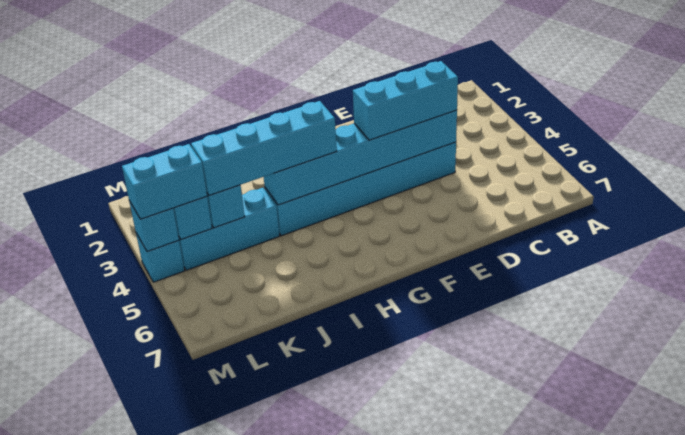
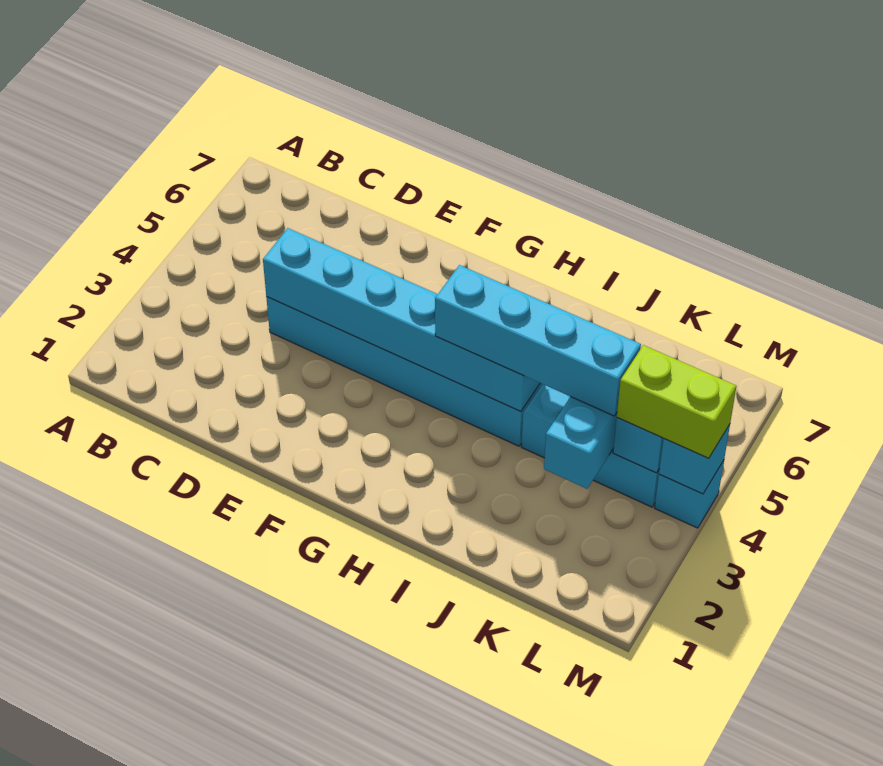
cyan 1x3 brick [353,61,458,140] -> none
cyan 1x2 brick [122,144,207,219] -> lime 1x2 brick [617,345,736,458]

